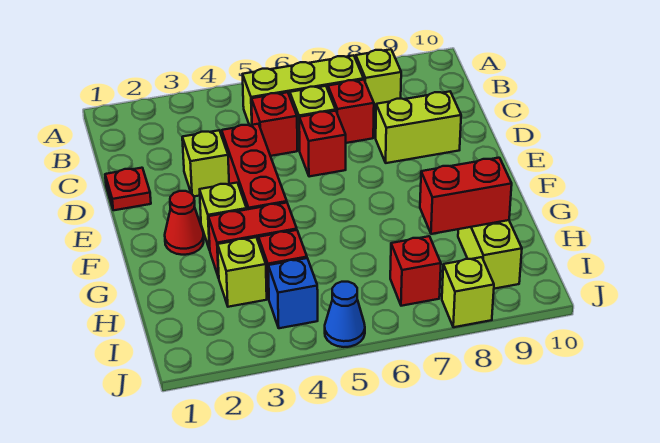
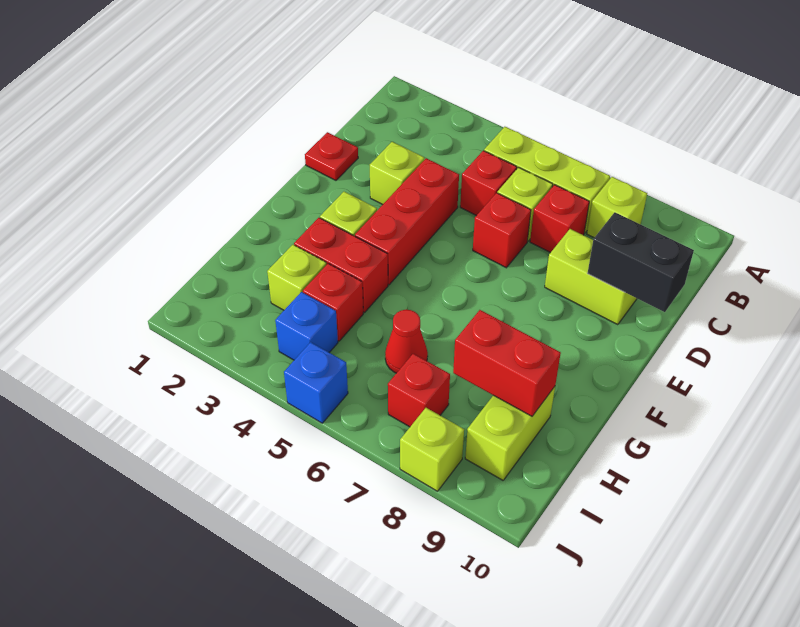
none -> black 1x2 brick [587,212,694,312]
red 1x1 cone [165,191,204,255] -> red 1x1 cone moved to [385,310,428,373]
blue 1x1 cone [325,282,365,347] -> blue 1x1 brick [284,342,348,423]

